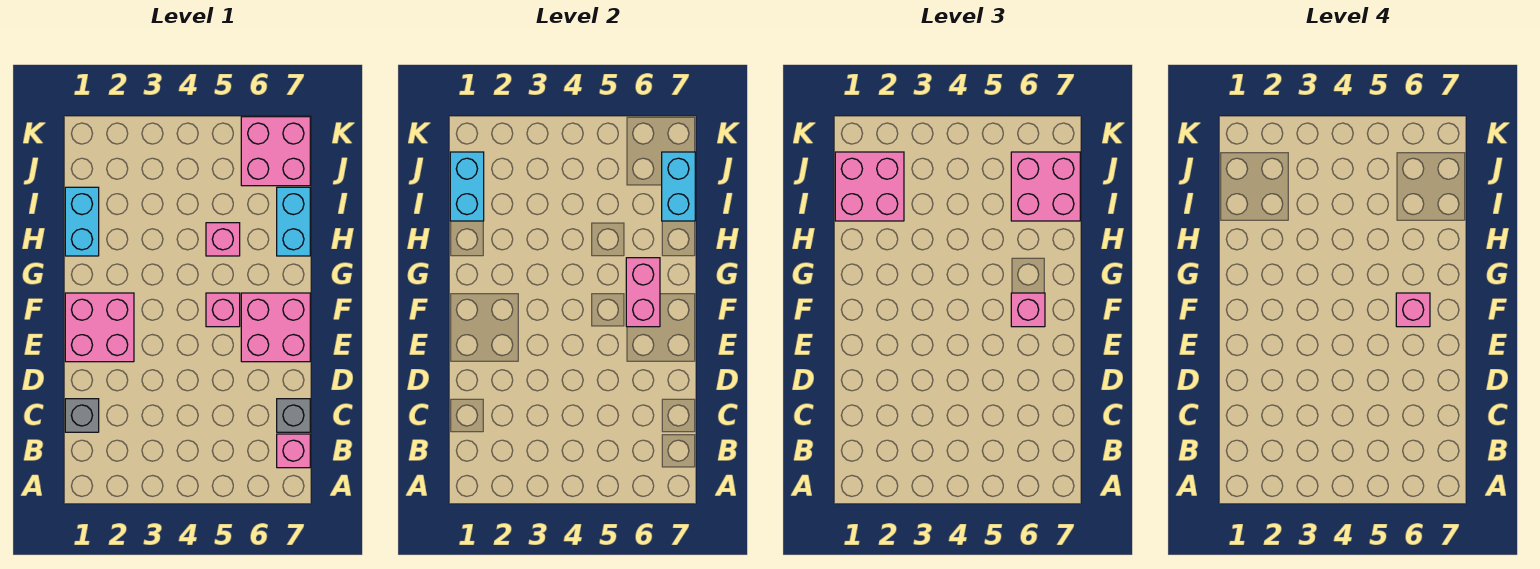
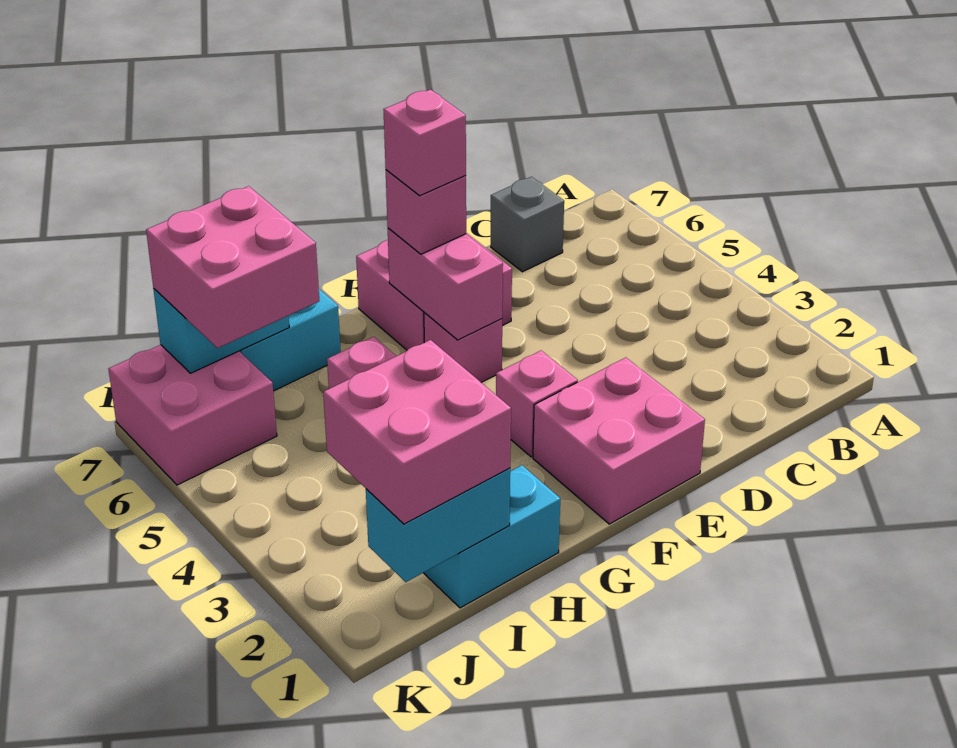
pink 1x1 brick [277,434,310,468] -> pink 1x1 brick moved to [496,351,578,457]
grey 1x1 brick [65,399,99,432] -> none
pink 1x2 brick [626,258,660,327] -> pink 1x2 brick turned to [388,228,503,340]

